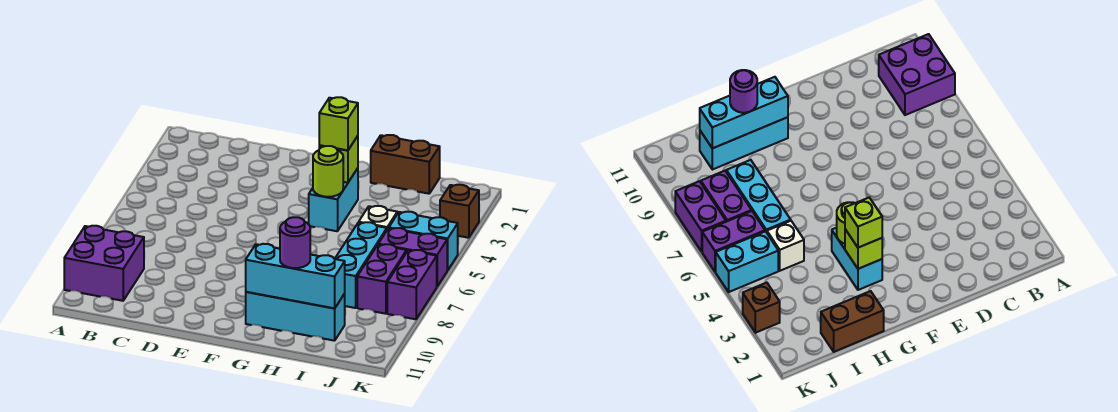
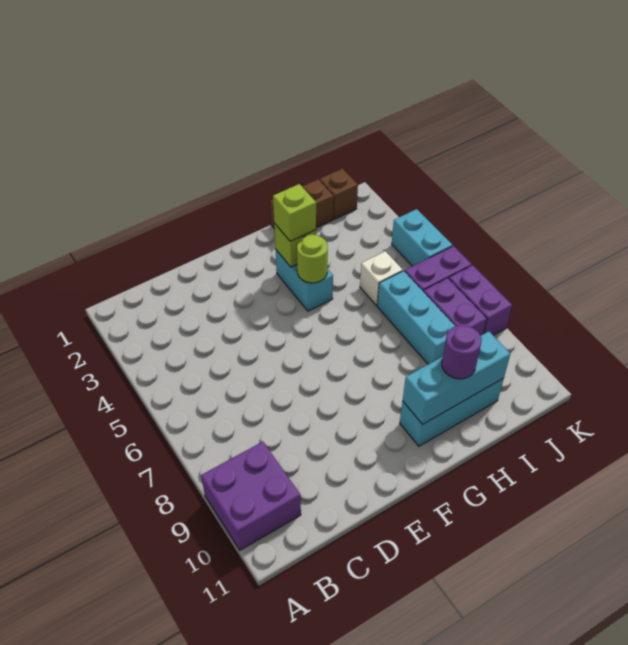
cyan 1x2 brick [389,211,458,270] -> cyan 1x2 brick turned to [392,209,452,266]
brown 1x1 brick [440,185,479,238] -> brown 1x1 brick moved to [320,169,358,219]

